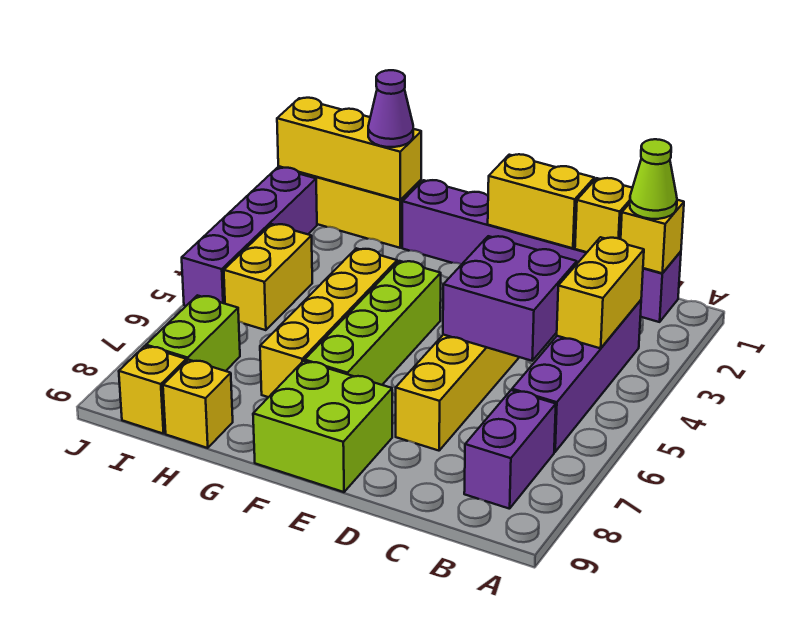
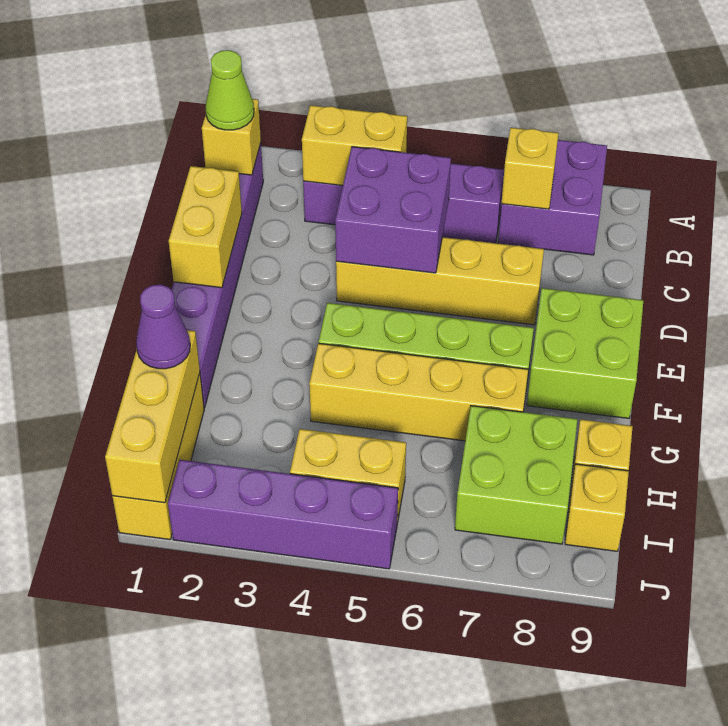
purple 1x2 brick [464,390,556,509] -> purple 2x2 brick [498,140,607,255]
yellow 1x1 brick [575,178,632,252] -> yellow 1x1 brick moved to [502,128,558,209]
lime 1x2 brick [146,295,240,371] -> lime 2x2 brick [455,406,577,544]

